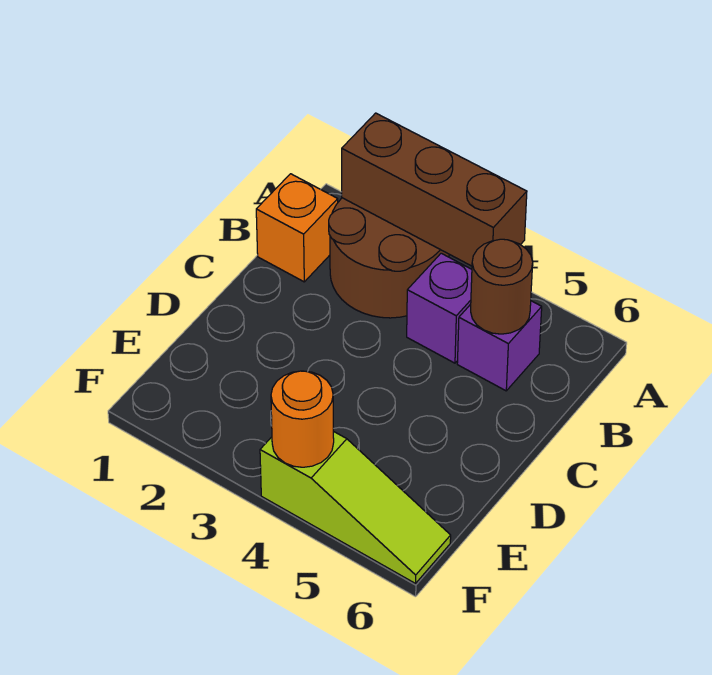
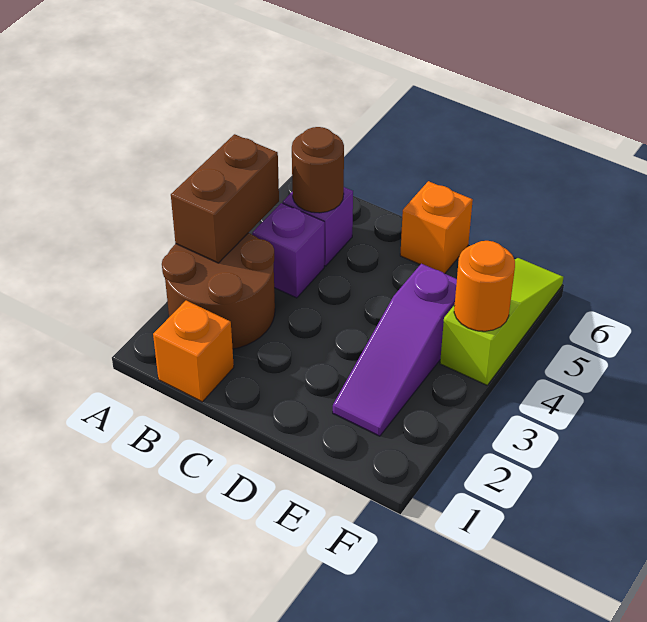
brown 1x3 brick [342,113,527,266] -> brown 1x2 brick [171,134,279,263]
none -> orange 1x1 brick [400,181,473,274]
none -> purple 1x3 slope [333,264,457,436]

